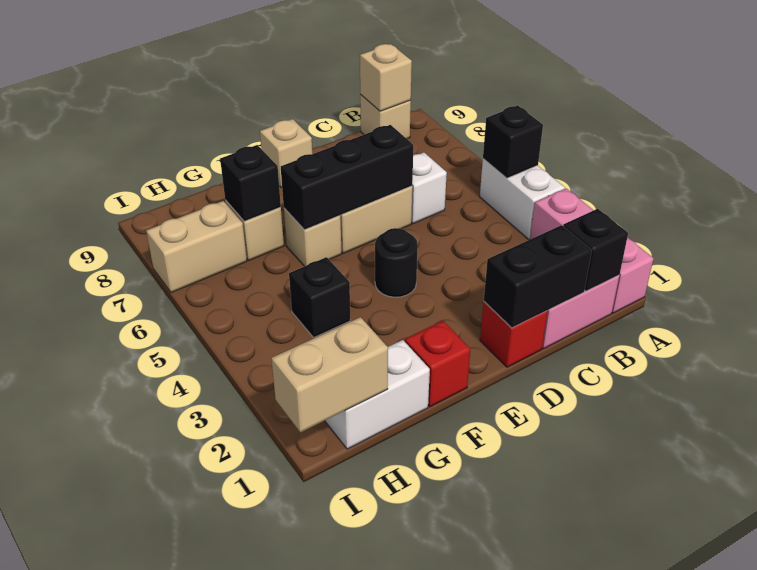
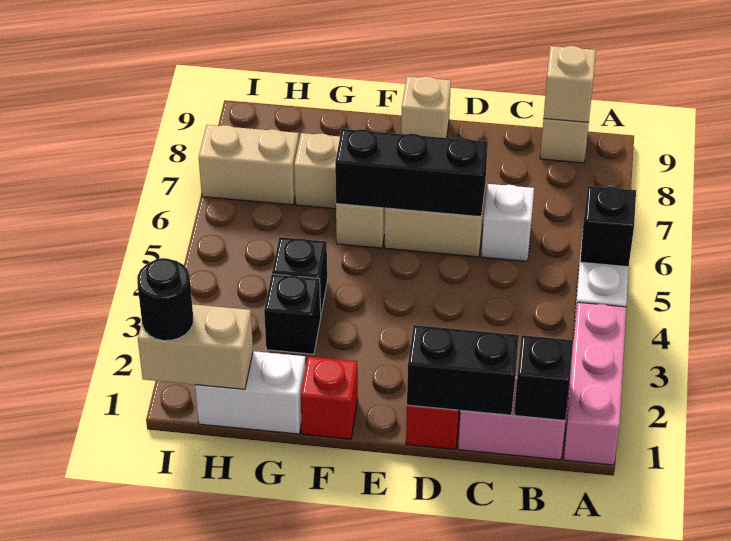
black 1x1 round brick [375,228,418,297] -> black 1x1 round brick moved to [137,258,193,341]
black 1x1 brick [220,145,281,222] -> black 1x1 brick moved to [264,274,321,354]

